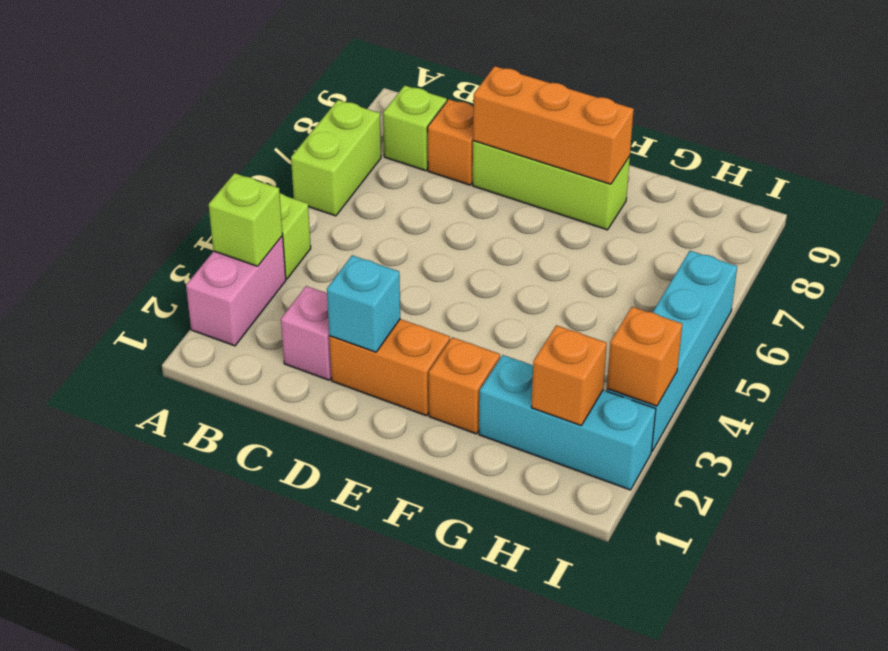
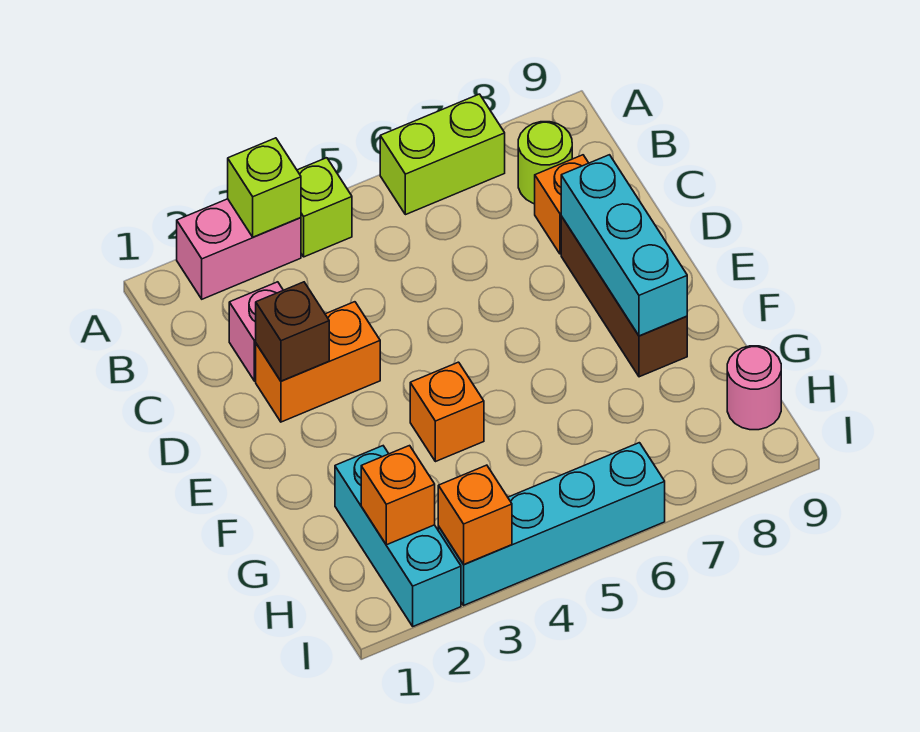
lime 1x1 brick [383,85,447,171] -> lime 1x1 round brick [518,122,572,204]
orange 1x2 brick [329,319,450,416] -> orange 1x2 brick turned to [256,302,380,422]
cyan 1x1 brick [327,255,400,352] -> brown 1x1 brick [256,282,329,381]
lime 1x3 brick [473,141,630,230] -> brown 1x3 brick [561,216,687,377]
orange 1x3 brick [473,66,634,184] -> cyan 1x3 brick [561,155,687,336]
orange 1x1 brick [429,337,500,434] -> orange 1x1 brick moved to [410,362,484,462]
none -> pink 1x1 round brick [727,346,781,430]

